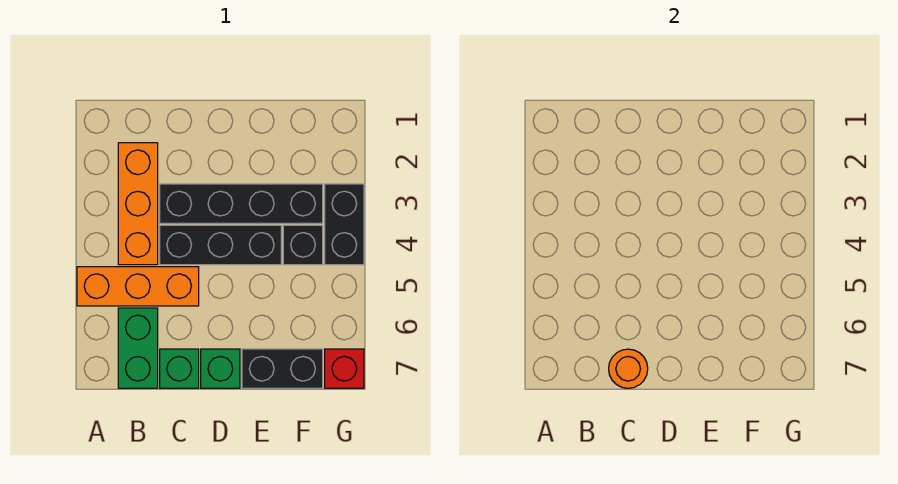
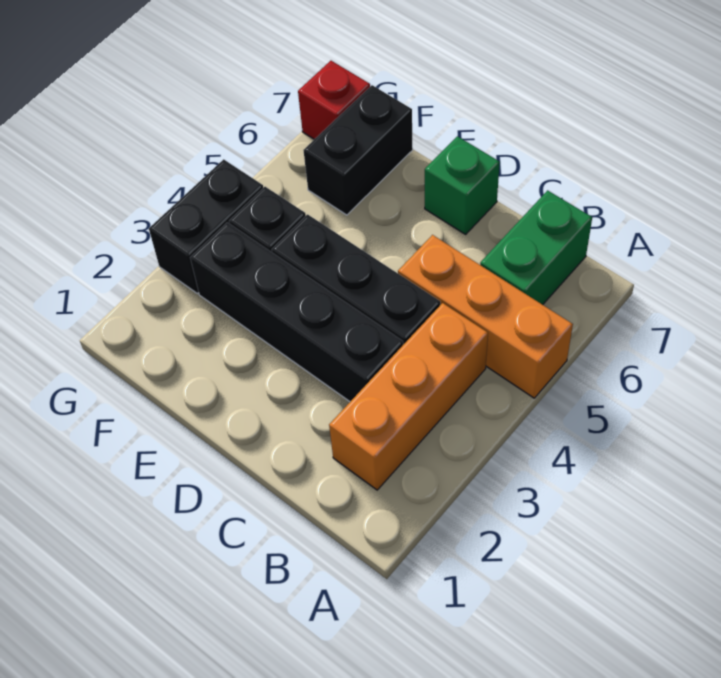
green 1x1 brick [160,349,199,388] -> none
orange 1x1 round brick [609,349,648,388] -> none
black 1x2 brick [242,349,323,388] -> black 1x2 brick turned to [303,85,413,215]

